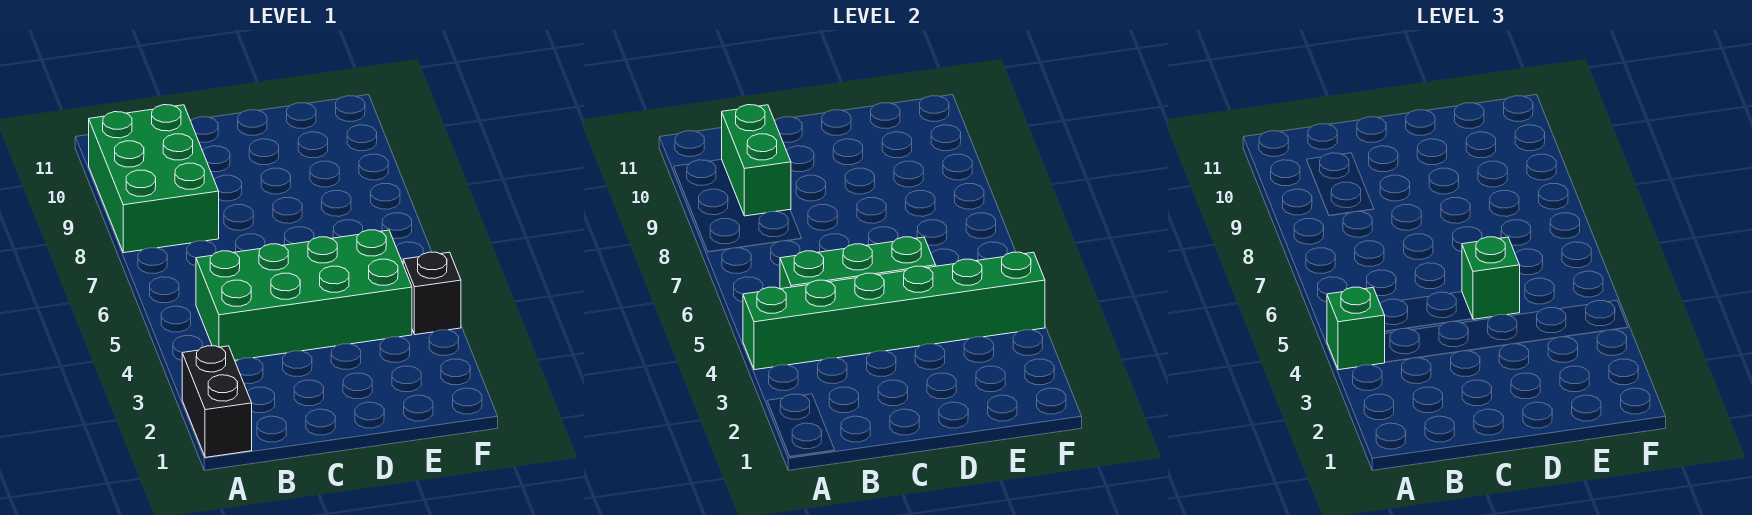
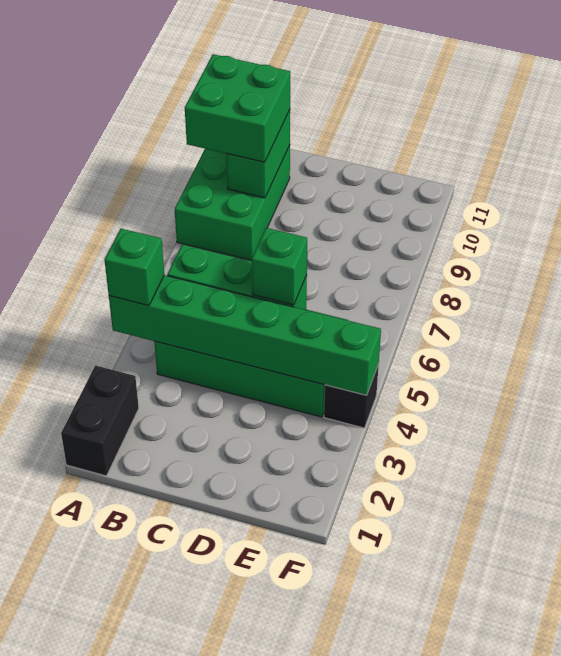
none -> green 2x2 brick [185,54,290,162]

